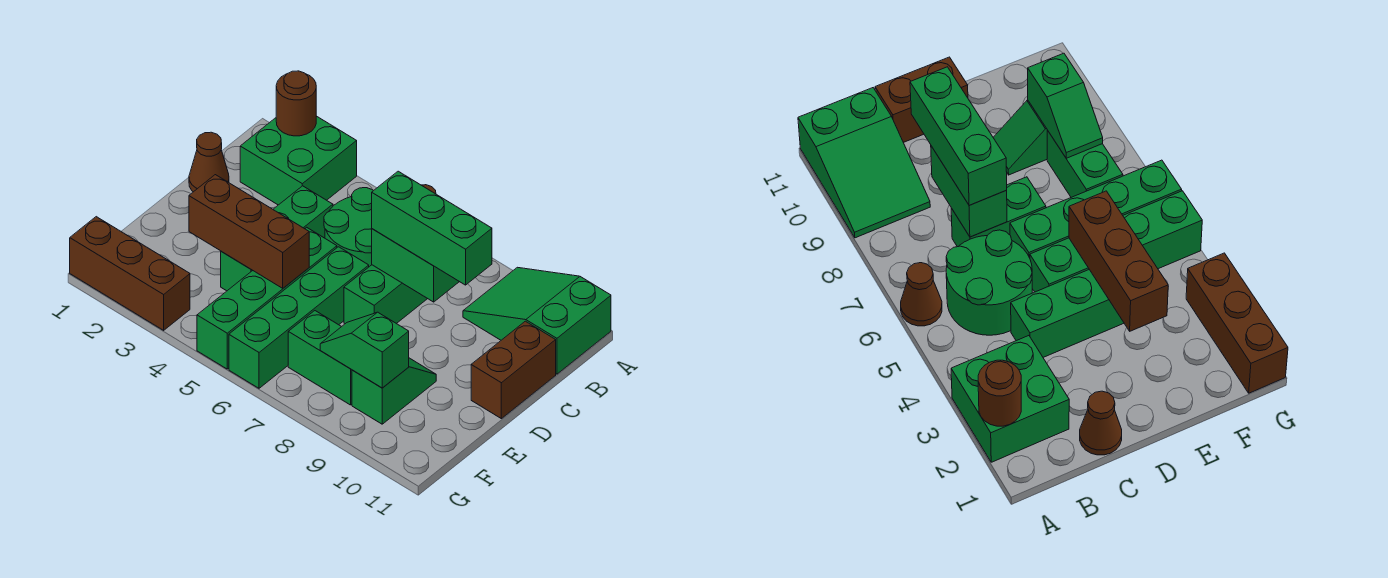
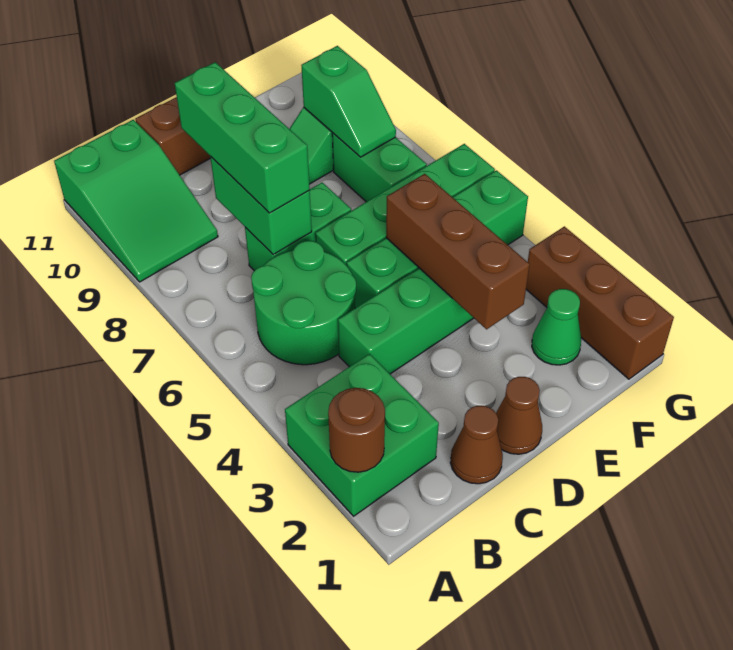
brown 1x1 cone [901,263,942,326] -> brown 1x1 cone moved to [496,377,542,454]
none -> green 1x1 cone [532,289,581,365]

